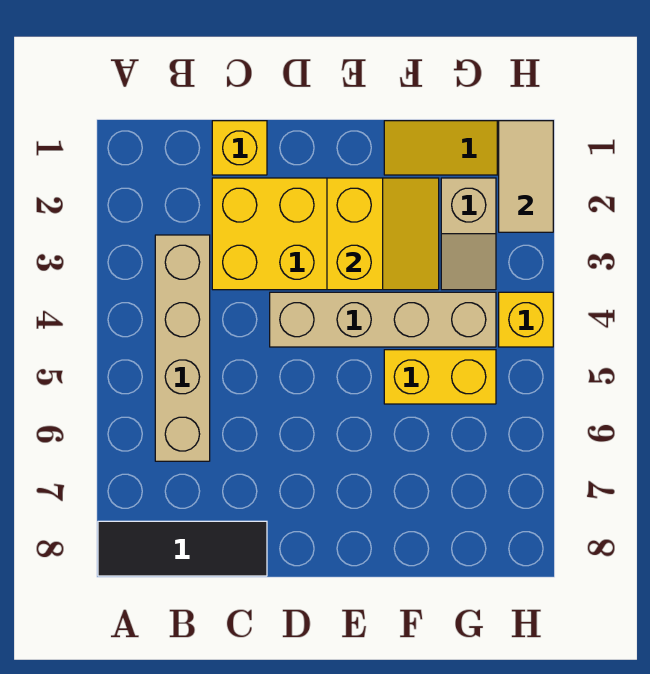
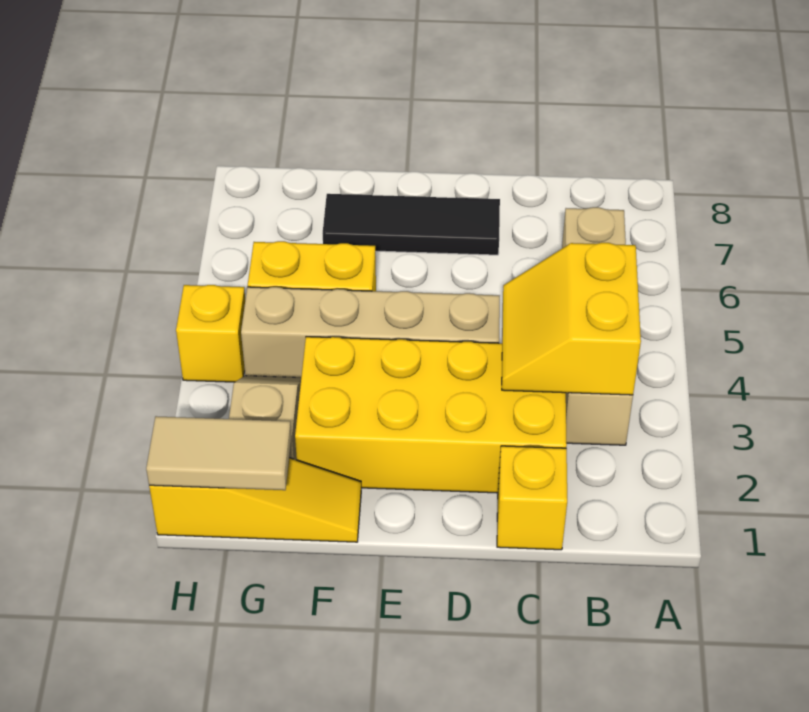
black 1x3 tile [98,521,267,576] -> black 1x3 tile moved to [323,194,500,255]
yellow 2x2 slope [327,178,439,290] -> yellow 2x2 slope moved to [502,243,641,395]
tan 1x2 tile [499,121,553,232] -> tan 1x2 tile turned to [146,416,291,490]

